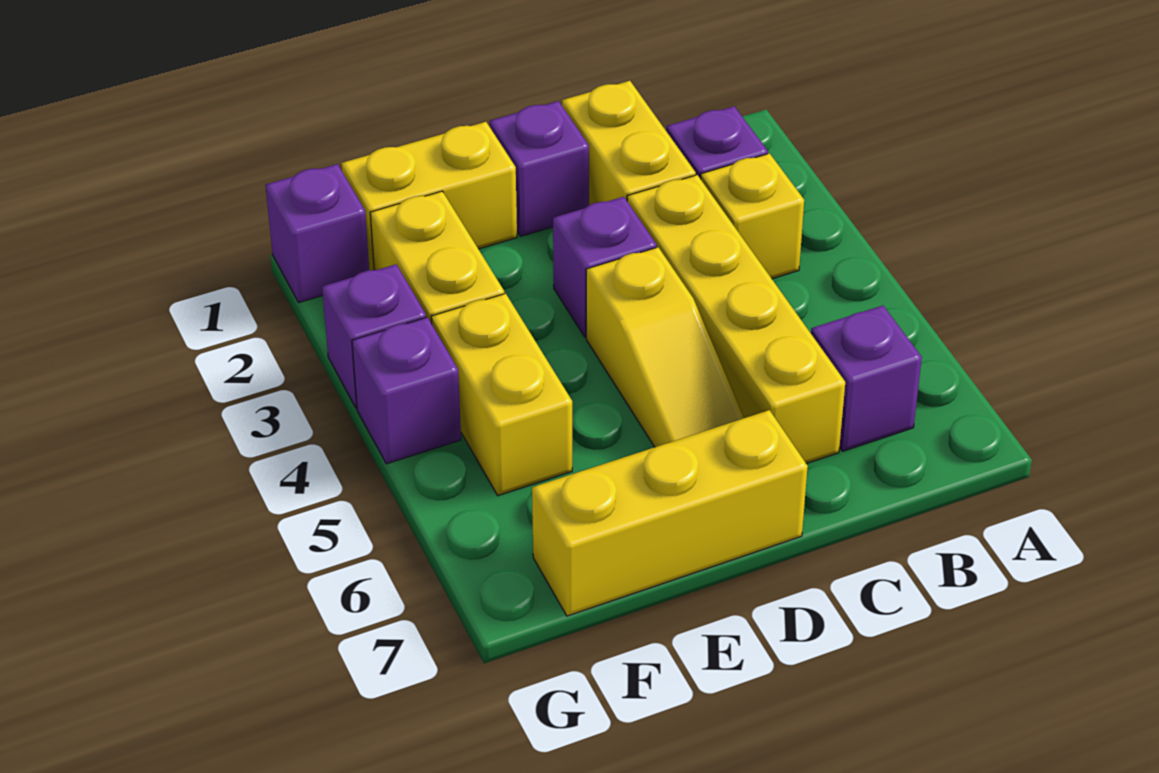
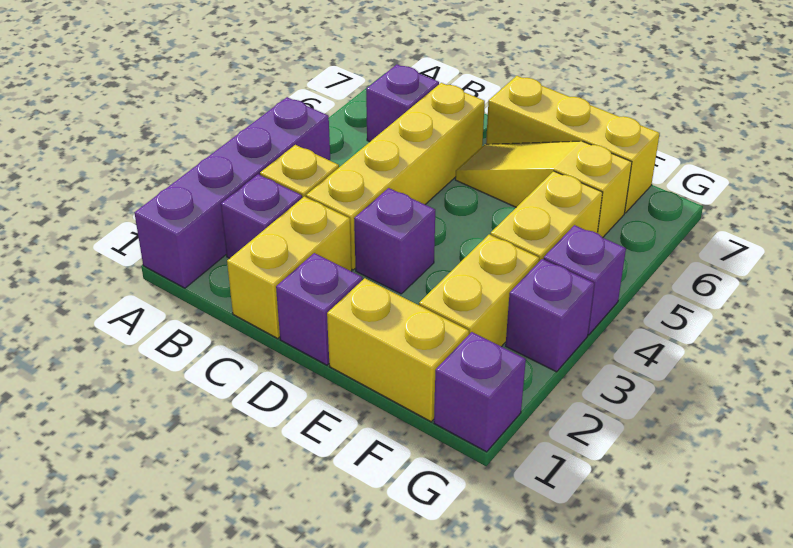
none -> purple 1x4 brick [135,97,330,288]
yellow 1x3 slope [586,247,744,447] -> yellow 1x3 slope turned to [455,141,632,237]

